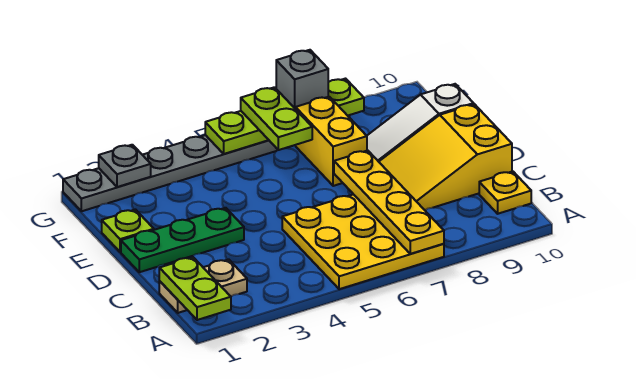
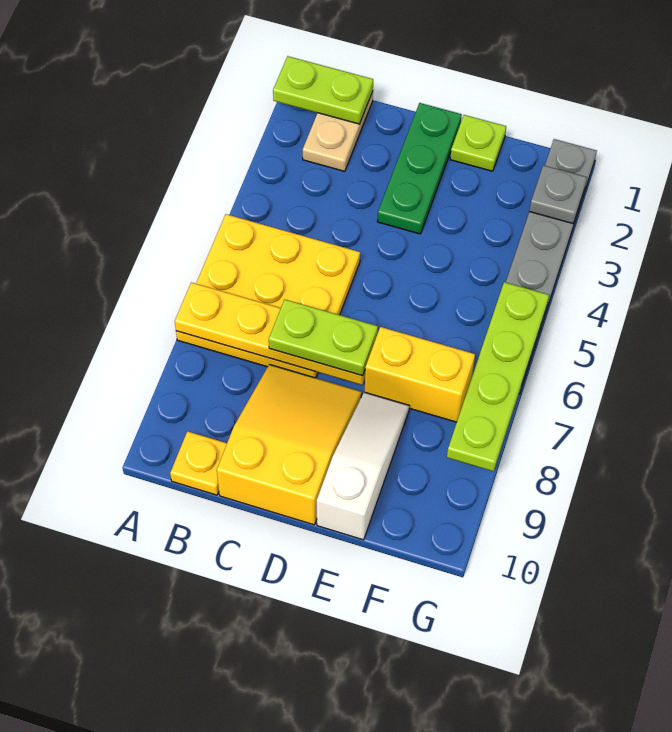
lime 1x2 plate [241,87,312,150] -> lime 1x2 plate moved to [269,299,378,376]
grey 1x1 brick [276,50,328,109] -> none

